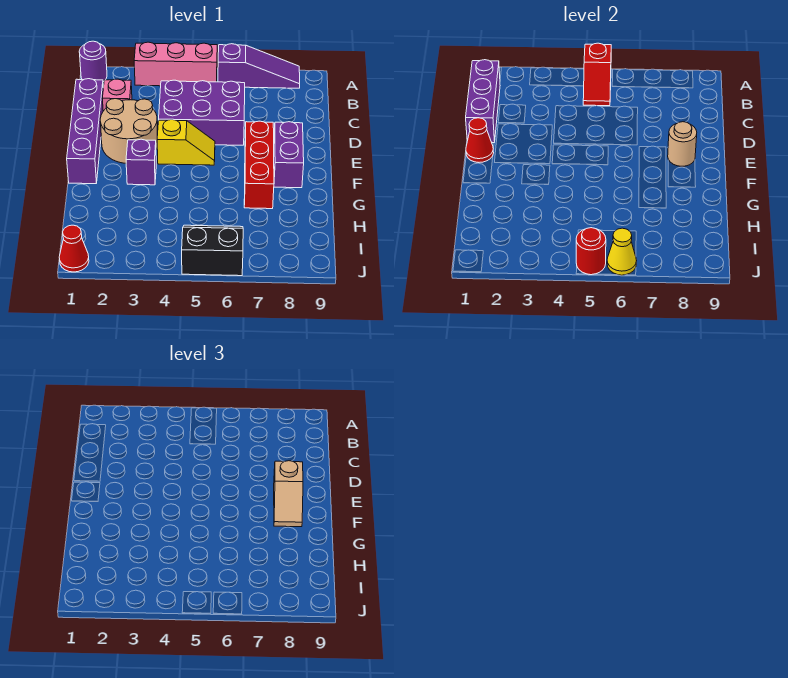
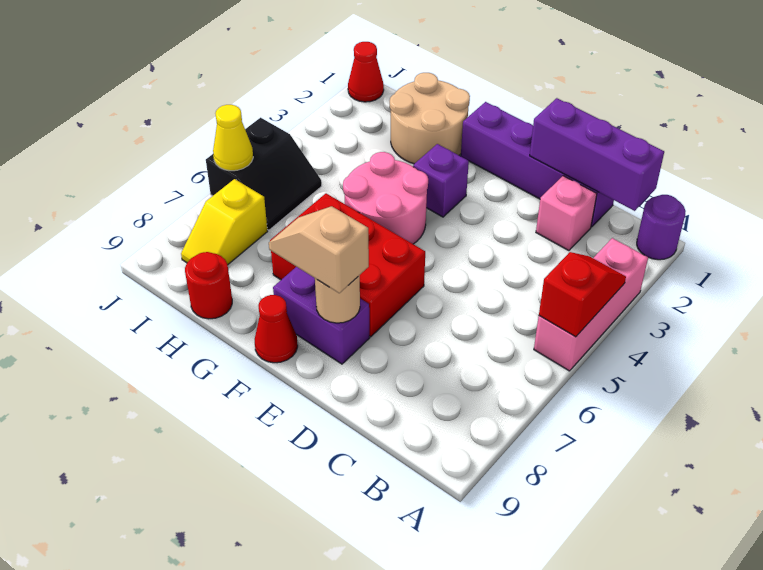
red 1x2 slope [583,43,611,106] -> red 1x2 slope turned to [539,252,626,337]
purple 1x3 slope [218,44,300,88] -> none
purple 2x3 brick [159,80,245,145] -> none
tan 2x2 round brick [100,99,157,163] -> tan 2x2 round brick moved to [390,73,470,164]
red 1x1 cone [466,118,494,162] -> red 1x1 cone moved to [255,295,298,363]
yellow 1x2 slope [157,120,215,165] -> yellow 1x2 slope moved to [181,179,268,265]
red 1x3 brick [244,121,274,209] -> red 2x3 brick [270,193,425,337]
none -> pink 2x2 round brick [343,152,428,244]
red 1x1 round brick [576,228,606,275] -> red 1x1 round brick moved to [185,252,232,319]

